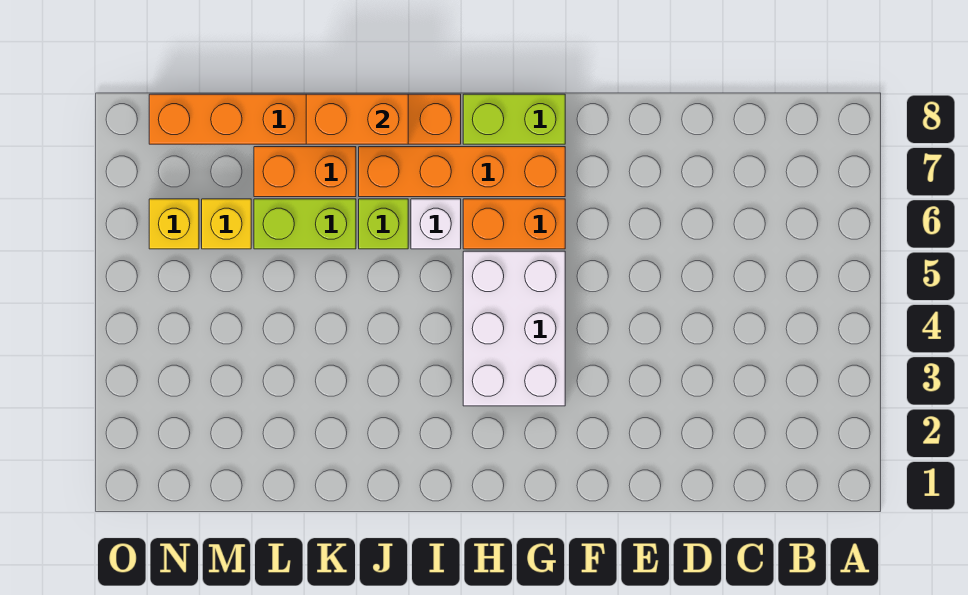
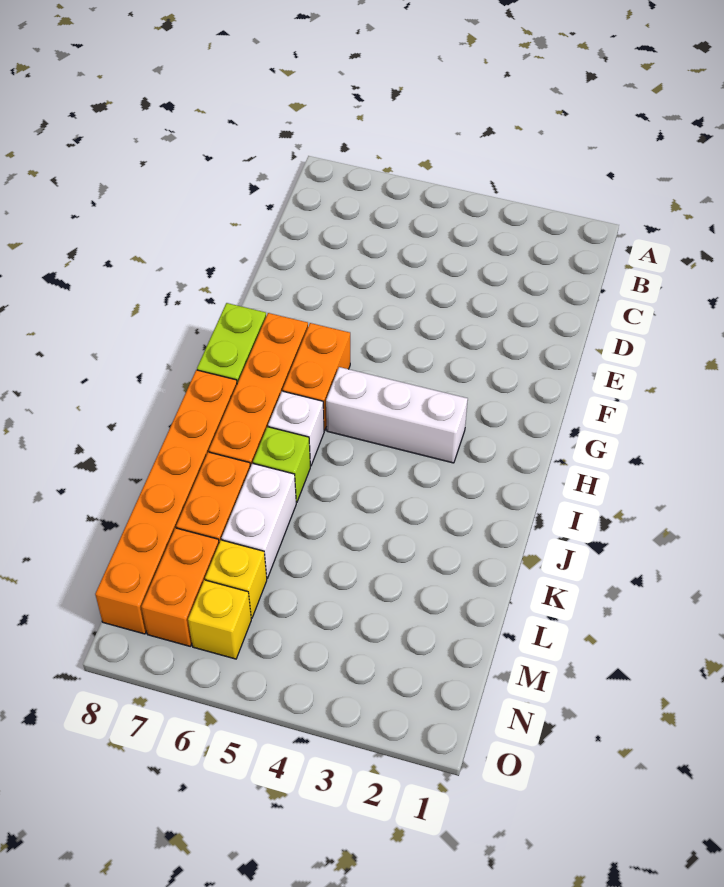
white 2x3 brick [463,251,565,406] -> white 1x3 brick [326,367,468,463]
orange 1x2 brick [306,94,408,144] -> orange 1x2 brick moved to [142,528,219,646]
lime 1x2 brick [254,199,356,249] -> white 1x2 brick [221,463,296,578]

